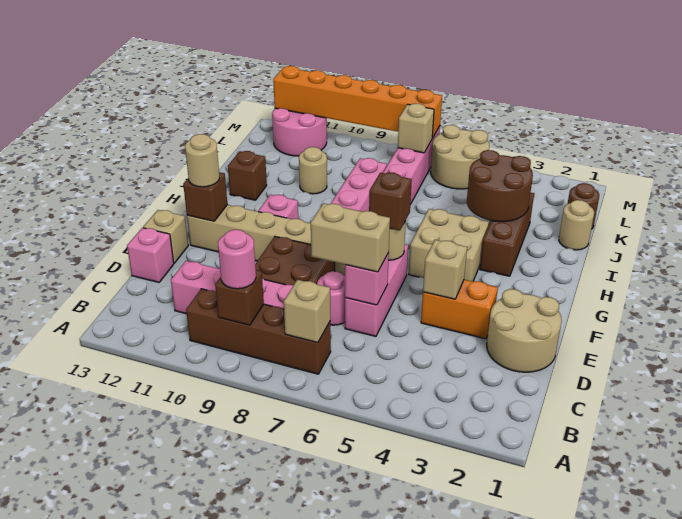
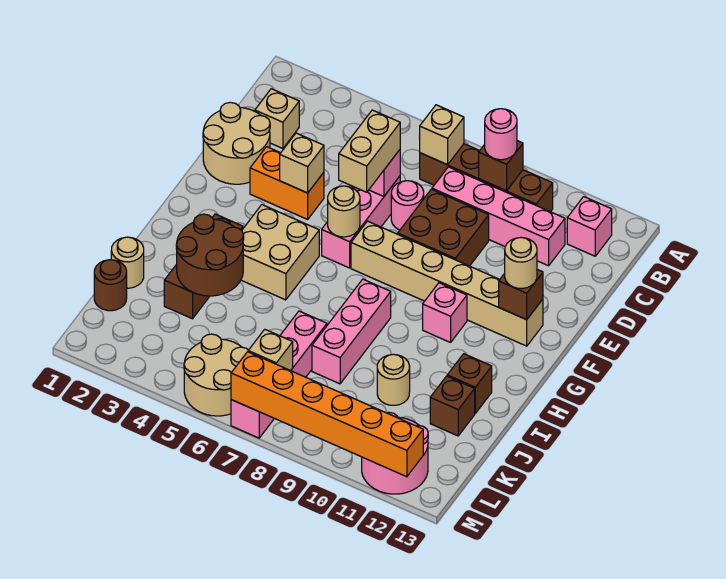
tan 1x2 brick [311,203,390,272] -> tan 1x2 brick turned to [339,110,400,192]
pink 1x1 brick [127,228,174,282] -> pink 1x1 brick moved to [567,197,612,256]
tan 1x1 brick [143,210,188,263] -> tan 1x1 brick moved to [255,89,299,149]
brown 1x1 brick [369,173,412,231] -> brown 1x1 brick moved to [430,376,475,436]

